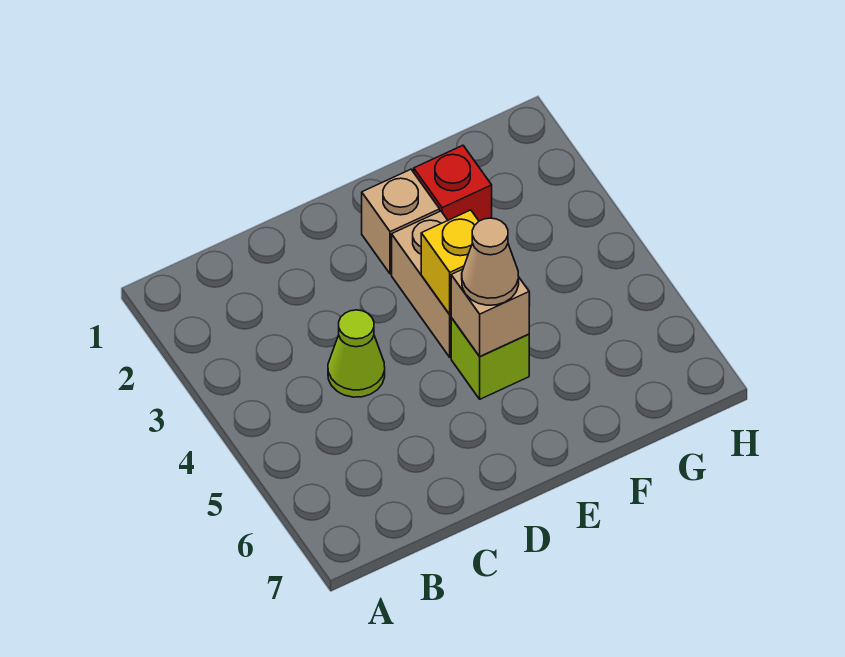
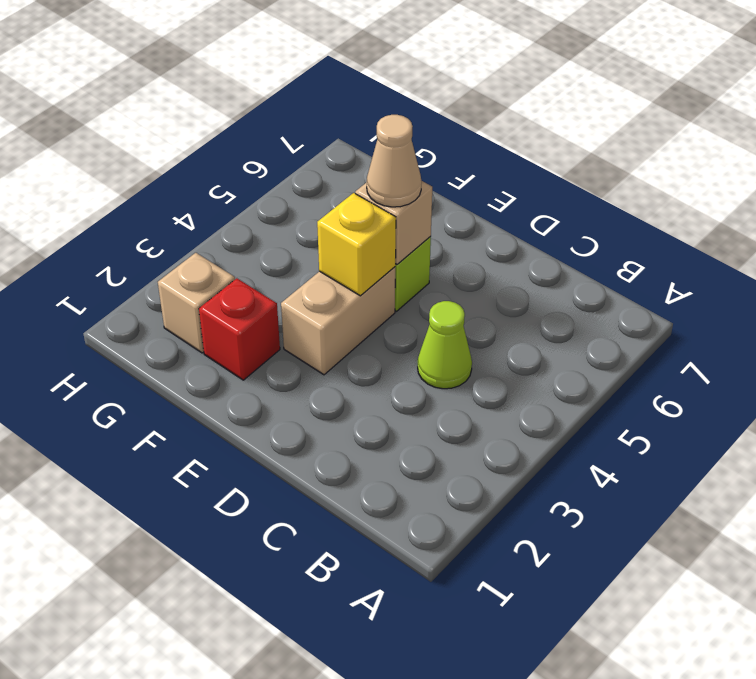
tan 1x1 brick [362,169,440,274] -> tan 1x1 brick moved to [158,253,235,353]

